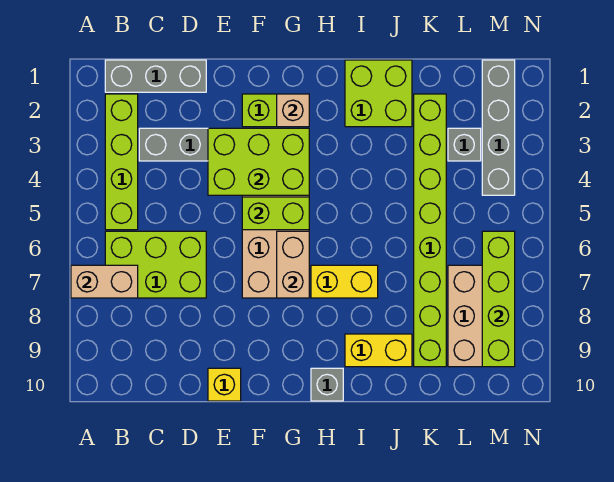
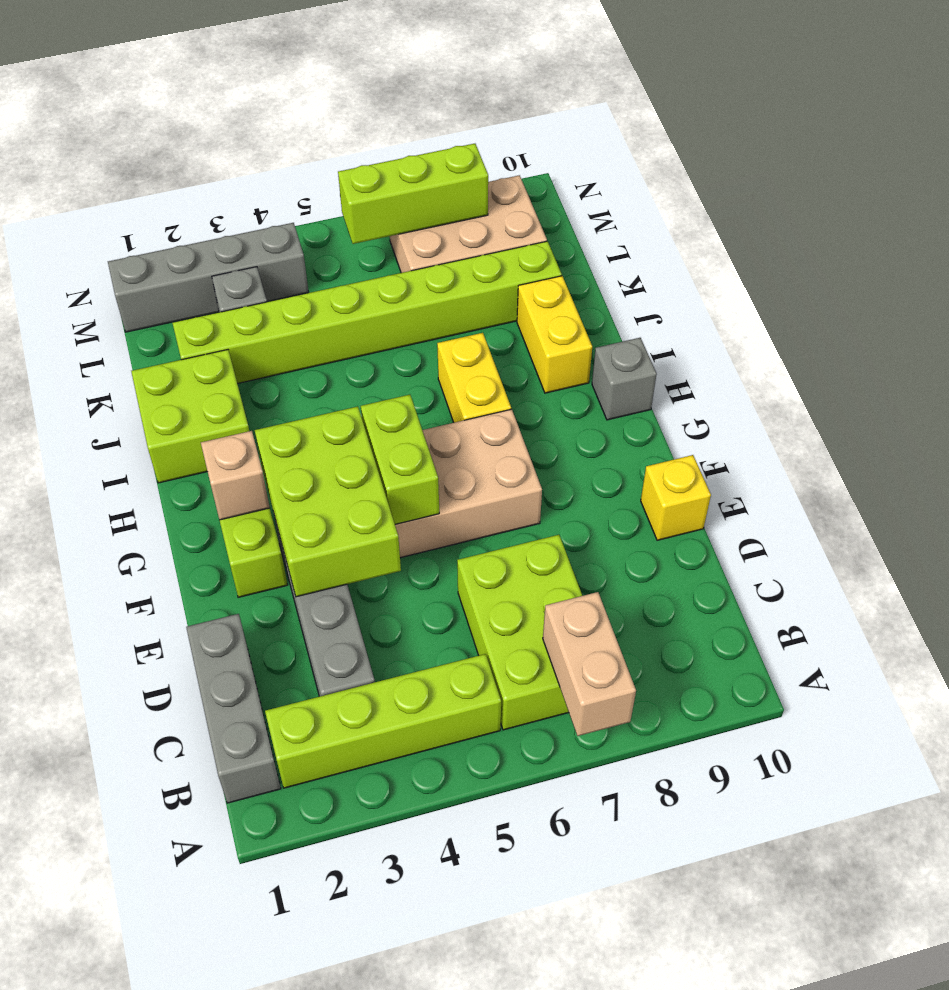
tan 1x2 brick [277,231,309,298] -> none
lime 1x4 brick [482,231,515,367] -> lime 1x3 brick [338,144,488,244]

